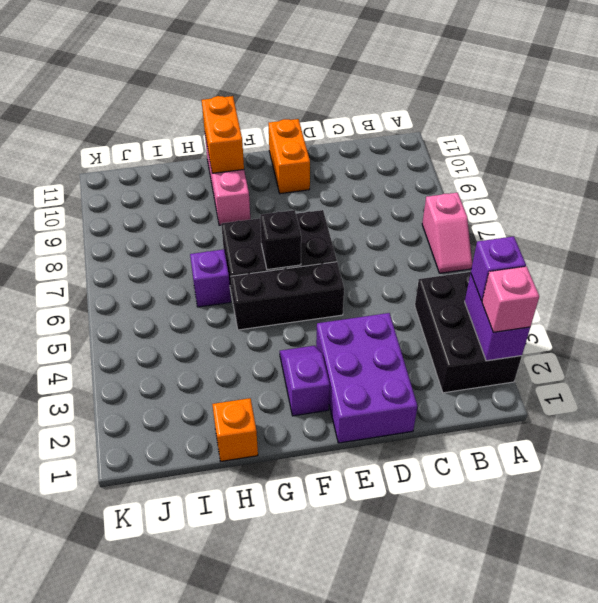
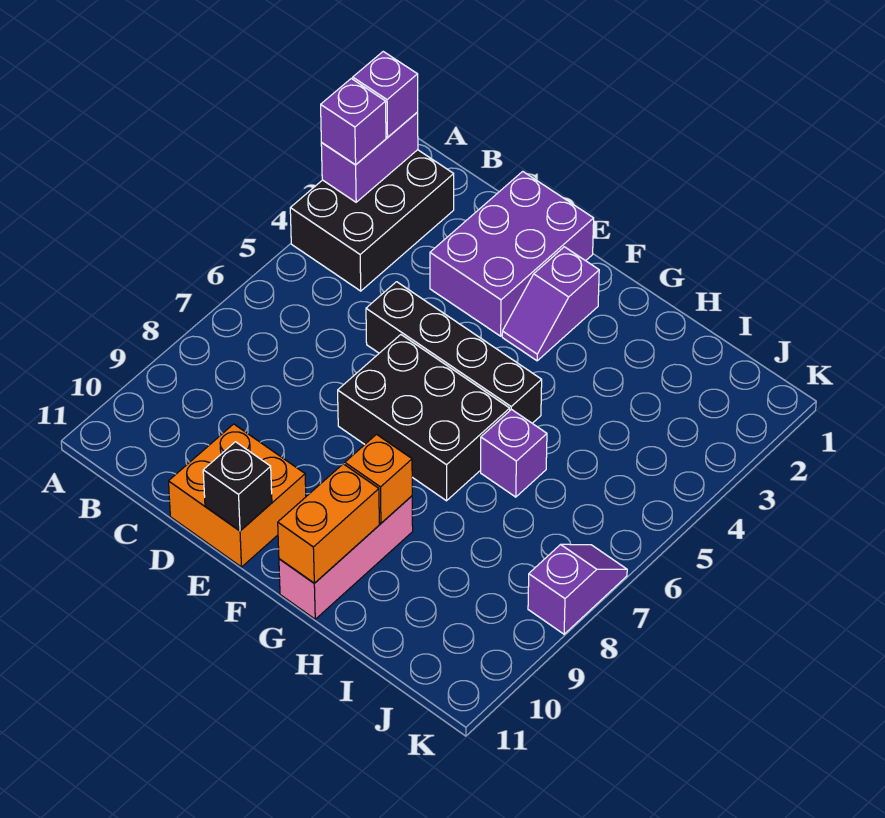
pink 1x1 brick [482,266,539,332] -> purple 1x1 brick [353,52,418,137]
pink 1x2 slope [422,193,472,273] -> none
black 1x3 brick [231,262,344,330] -> black 1x4 brick [366,282,542,423]
orange 1x2 brick [269,119,310,194] -> orange 2x2 brick [169,424,306,567]
black 1x1 brick [260,210,301,270] -> black 1x1 brick moved to [203,442,272,531]
orange 1x1 brick [212,398,258,461] -> orange 1x1 brick moved to [345,434,412,523]
none -> purple 1x2 slope [528,544,627,634]

